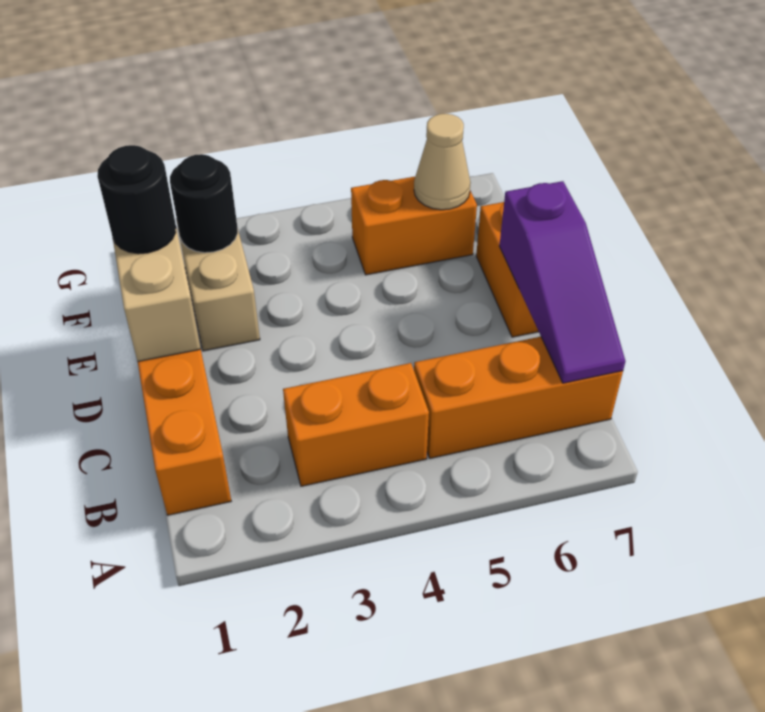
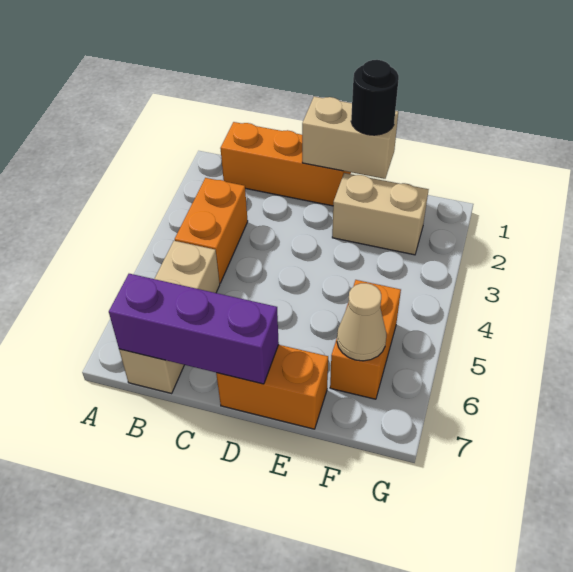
orange 1x3 brick [414,337,623,458] -> tan 1x3 brick [119,241,220,393]
purple 1x3 slope [499,181,625,383] -> purple 1x3 brick [109,274,279,384]
black 1x1 round brick [170,154,238,253] -> none

